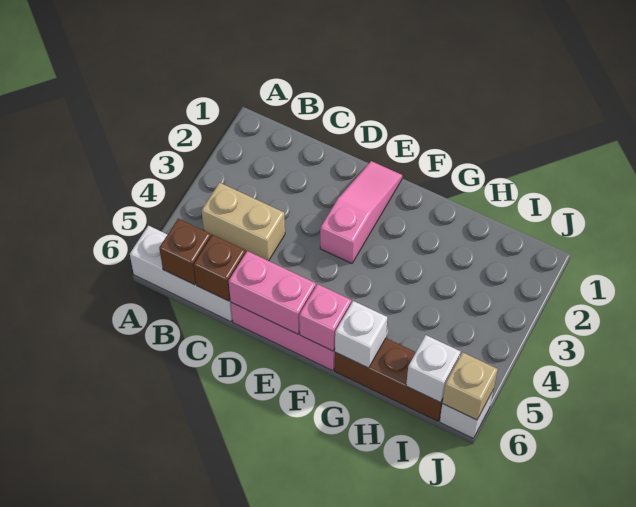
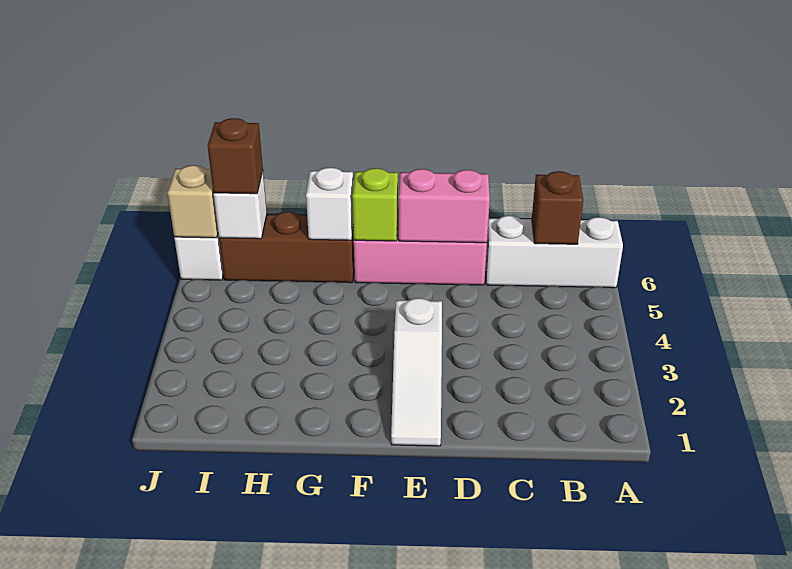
tan 1x2 brick [202,183,285,261] -> none
brown 1x1 brick [194,235,246,301] -> brown 1x1 brick moved to [208,118,263,194]
pink 1x3 slope [320,161,402,263] -> white 1x3 slope [391,298,442,446]
pink 1x1 brick [299,284,351,351] -> lime 1x1 brick [352,168,398,241]

